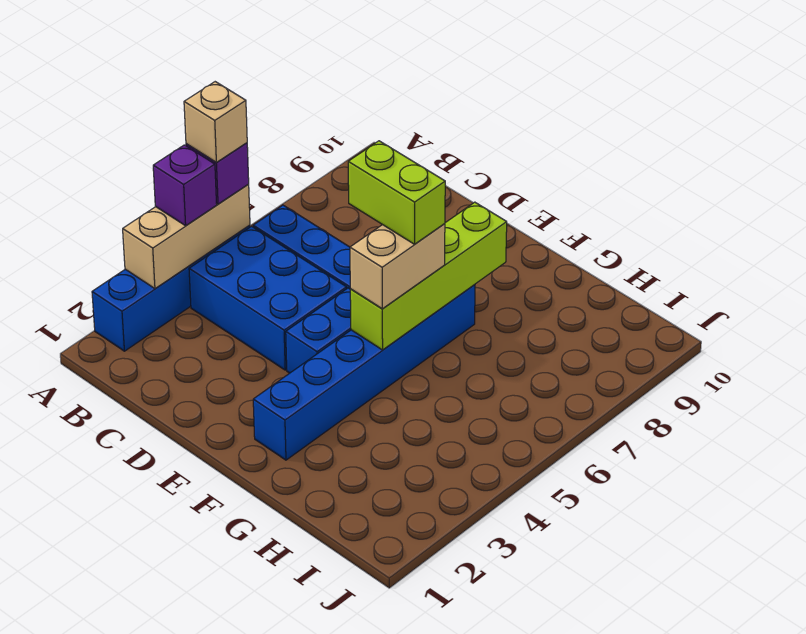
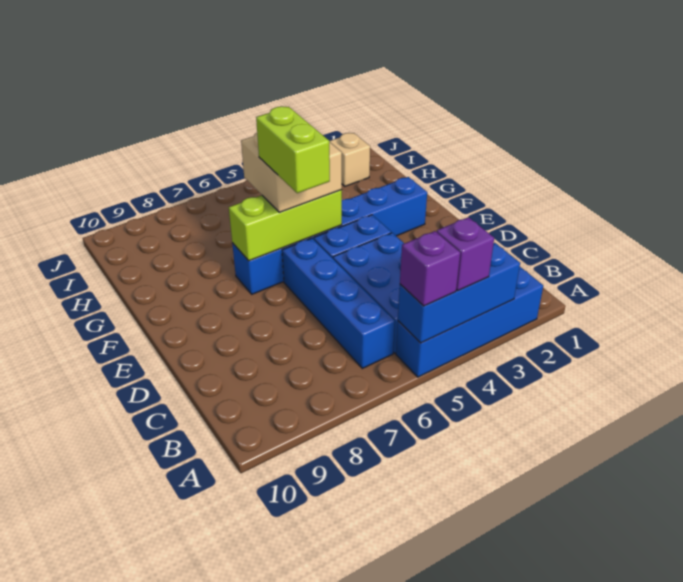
tan 1x3 brick [123,185,250,289] -> blue 1x3 brick [398,243,520,343]
tan 1x1 brick [184,82,247,163] -> tan 1x1 brick moved to [329,133,370,186]
lime 1x4 brick [350,202,507,350] -> lime 1x3 brick [229,190,342,261]
tan 1x2 brick [350,224,445,309] -> tan 2x2 brick [241,133,342,212]

